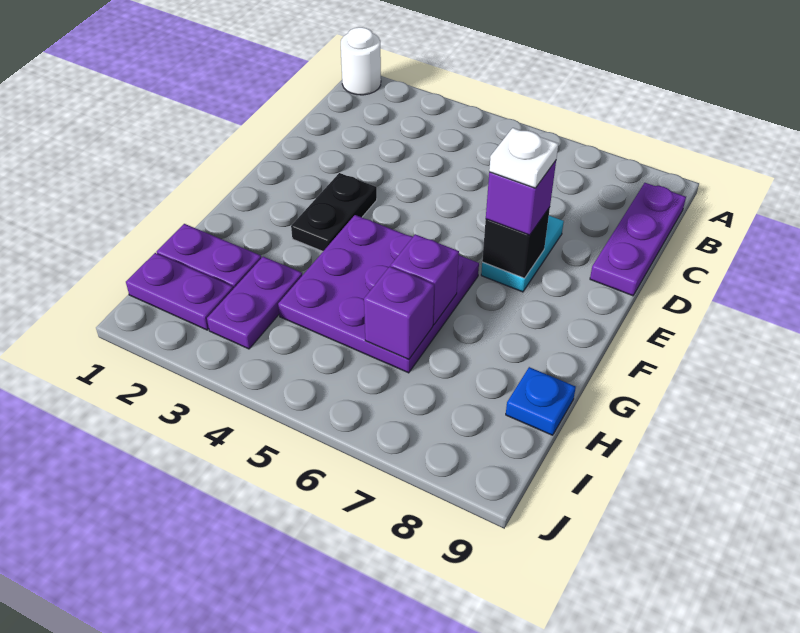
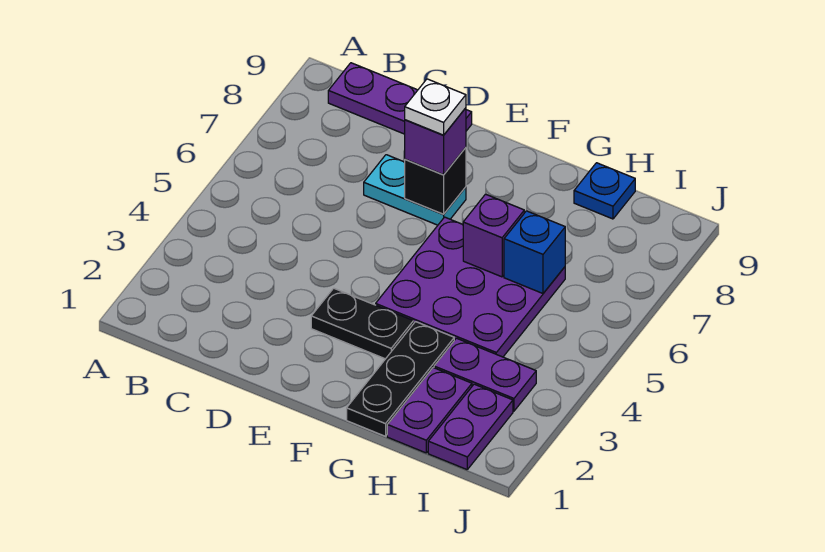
white 1x1 round brick [341,27,381,95] -> none
none -> black 1x3 plate [347,322,454,436]
purple 1x1 brick [364,267,434,360] -> blue 1x1 brick [504,211,565,293]

